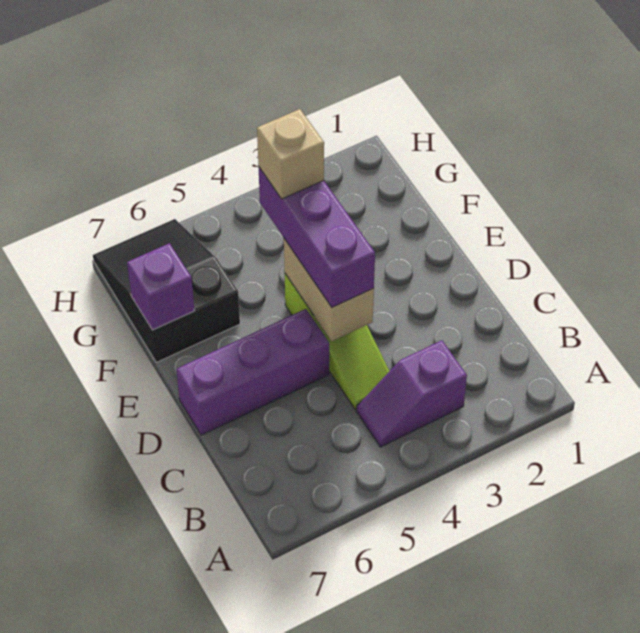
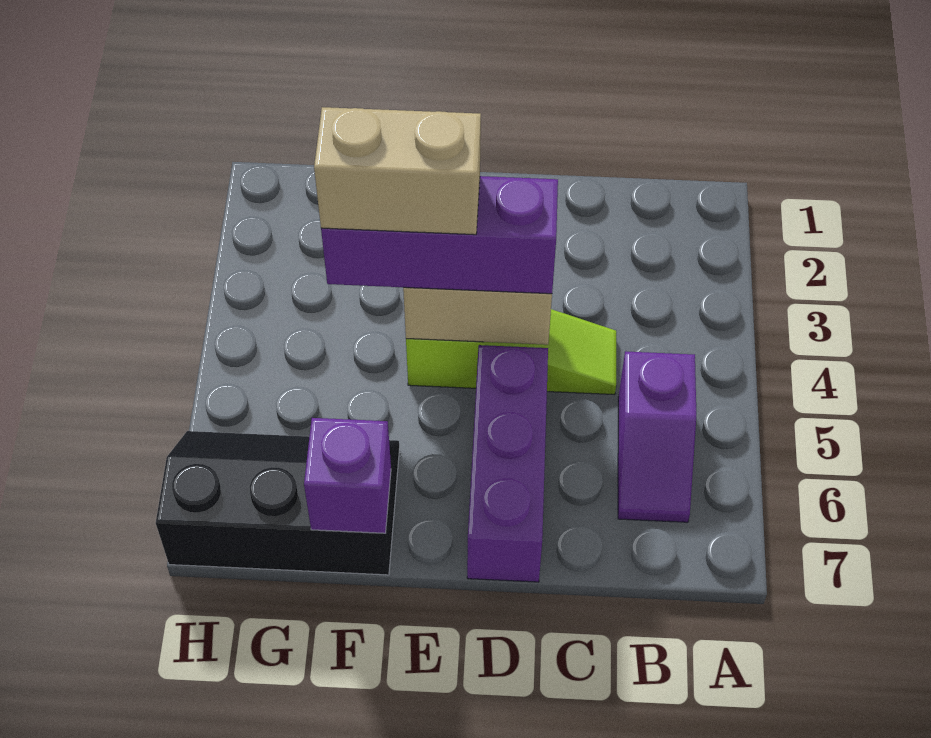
purple 1x2 slope [357,340,467,447] -> purple 1x2 slope moved to [618,351,696,522]
tan 1x1 brick [257,109,324,199] -> tan 1x2 brick [314,107,481,235]
black 2x3 slope [93,219,240,362] -> black 2x3 slope turned to [156,431,399,575]

